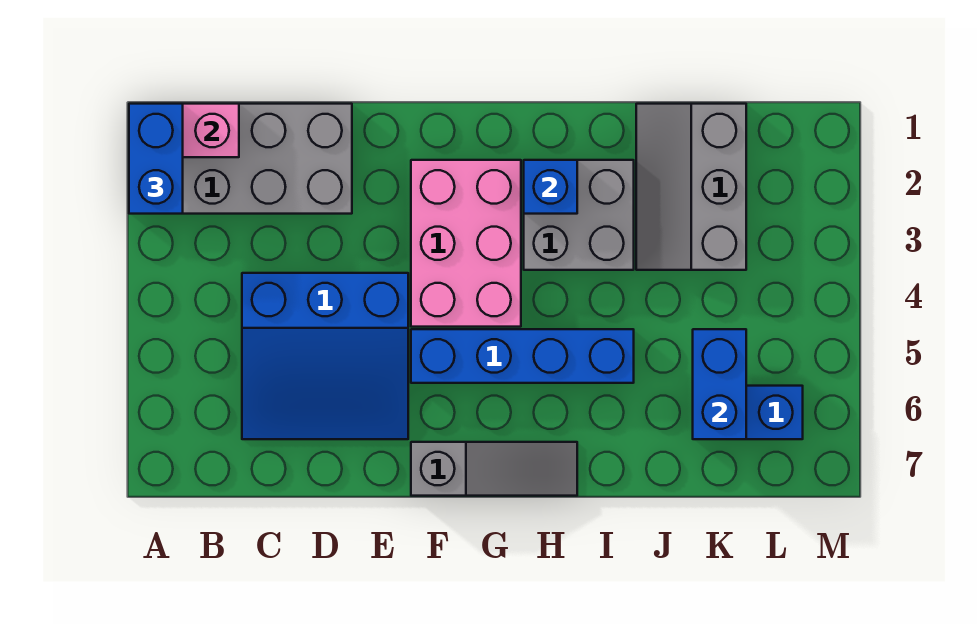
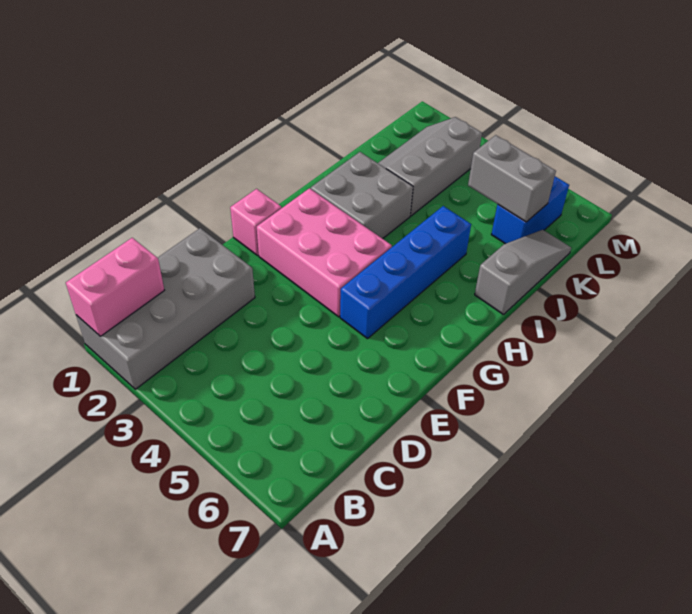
blue 1x2 brick [129,104,183,214] -> none
blue 3x3 slope [242,273,408,439] -> none
none -> pink 1x1 brick [230,189,282,255]
grey 1x3 slope [411,442,577,496] -> grey 1x3 slope moved to [475,230,571,315]
blue 1x1 brick [524,160,577,214] -> none
grey 2x3 slope [636,104,746,270] -> grey 2x3 slope turned to [378,117,482,216]
blue 1x2 brick [693,329,746,439] -> grey 1x2 brick [468,135,556,222]

